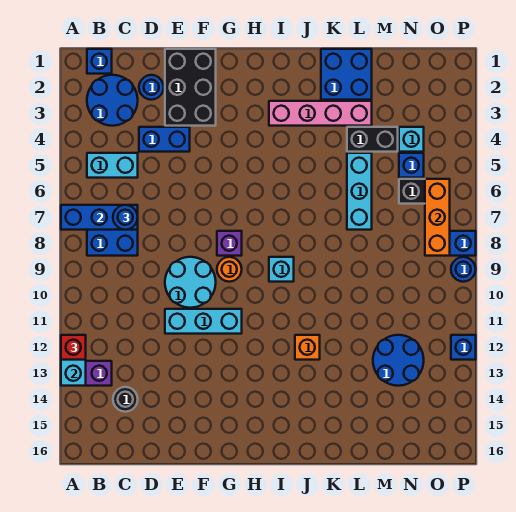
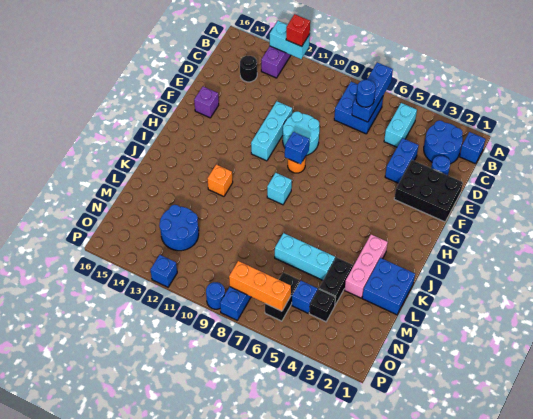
purple 1x1 brick [217,231,242,256] -> purple 1x1 brick moved to [194,87,219,118]
none -> blue 1x1 brick [285,132,310,164]
pink 1x4 brick [269,101,372,126] -> pink 1x3 brick [345,234,388,298]
cyan 1x1 brick [399,127,424,152] -> black 1x1 brick [309,289,336,322]

